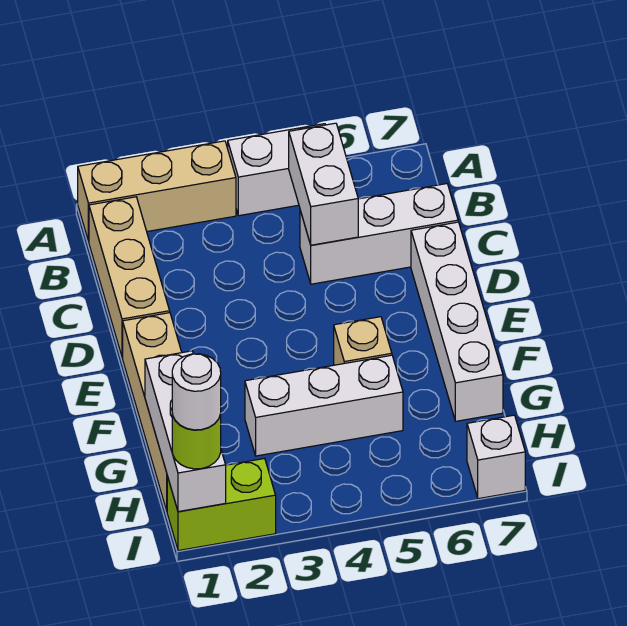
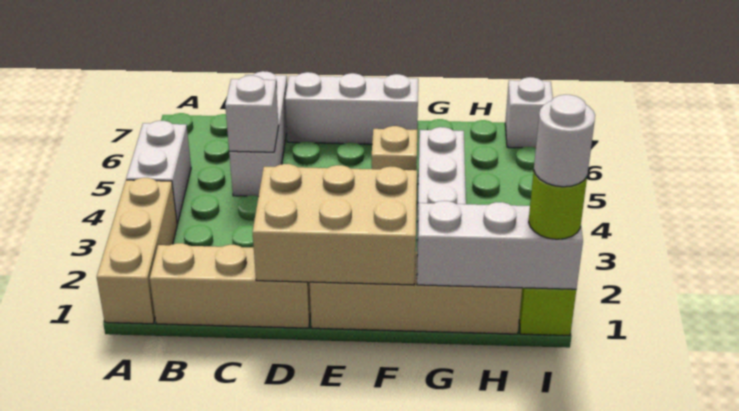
white 1x2 brick [289,123,358,245] -> white 1x1 brick [225,76,279,152]
none -> tan 2x3 brick [253,164,417,285]
white 1x4 brick [411,222,503,421] -> white 1x3 brick [285,72,418,144]

